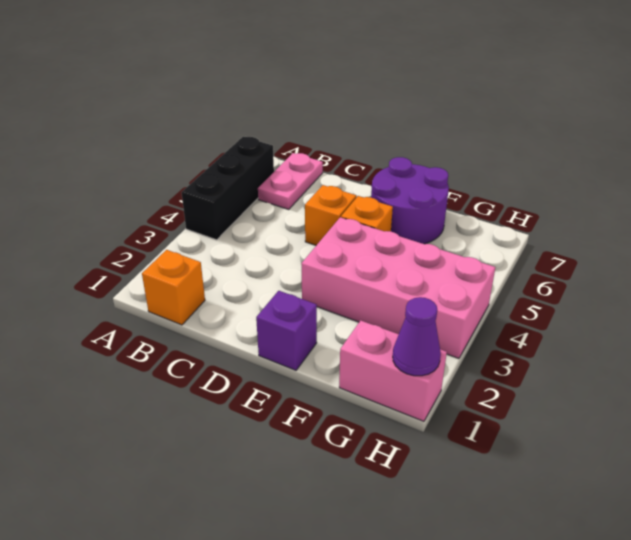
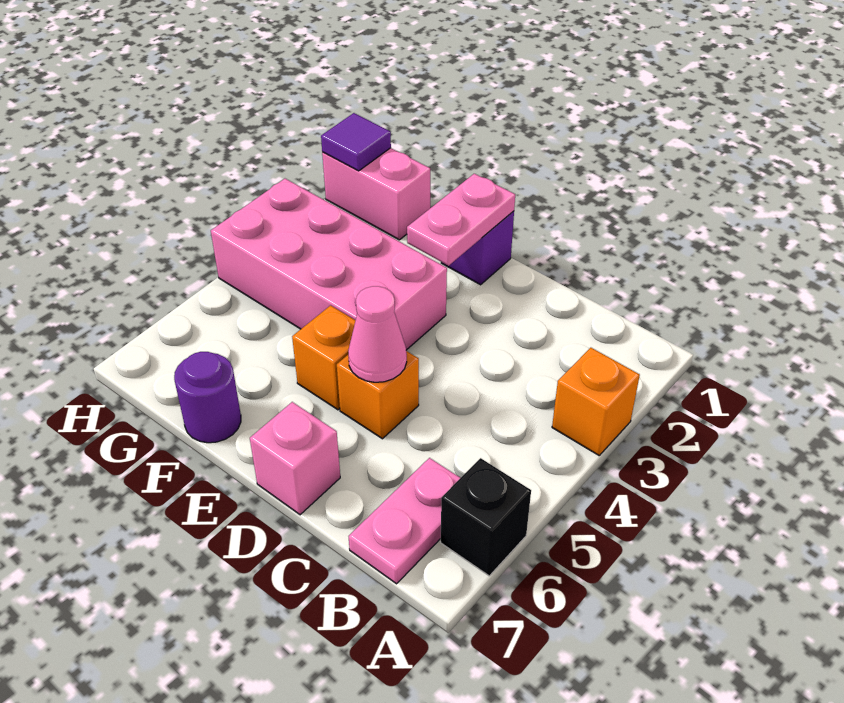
black 1x3 brick [182,137,274,240] -> black 1x1 brick [441,458,531,576]
orange 1x1 brick [142,250,205,325] -> orange 1x1 brick moved to [552,348,640,455]
none -> pink 1x1 cone [348,286,407,382]
none -> pink 1x1 brick [250,402,340,515]
none -> pink 1x2 plate [407,174,515,266]
purple 2x2 round brick [371,157,449,244] -> purple 1x1 round brick [174,352,241,443]
purple 1x1 cone [393,297,441,376] -> purple 1x1 tile [321,113,391,171]

